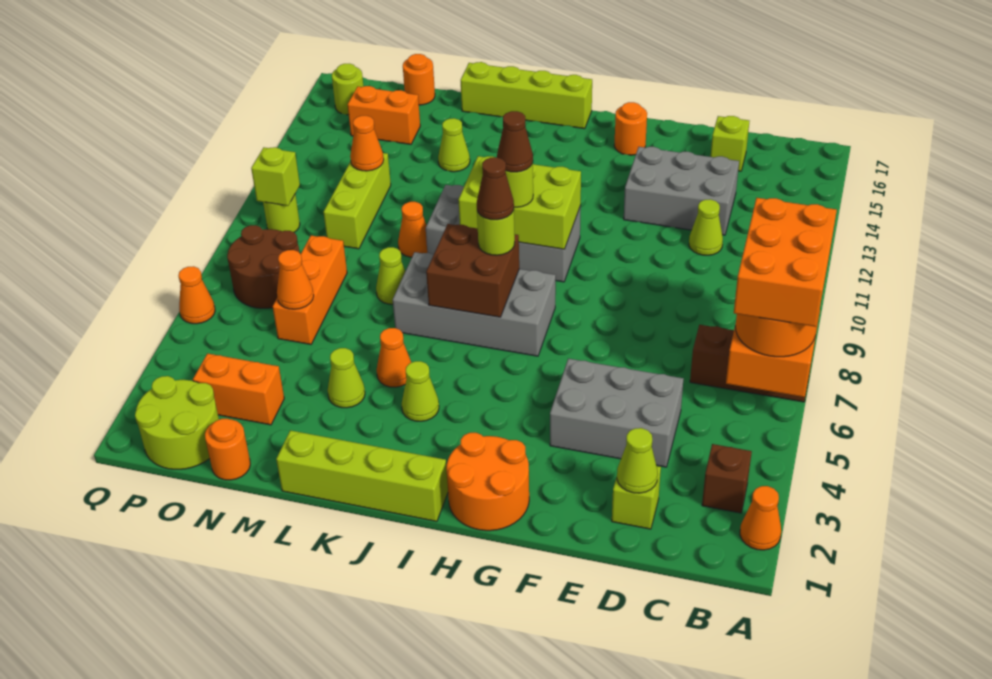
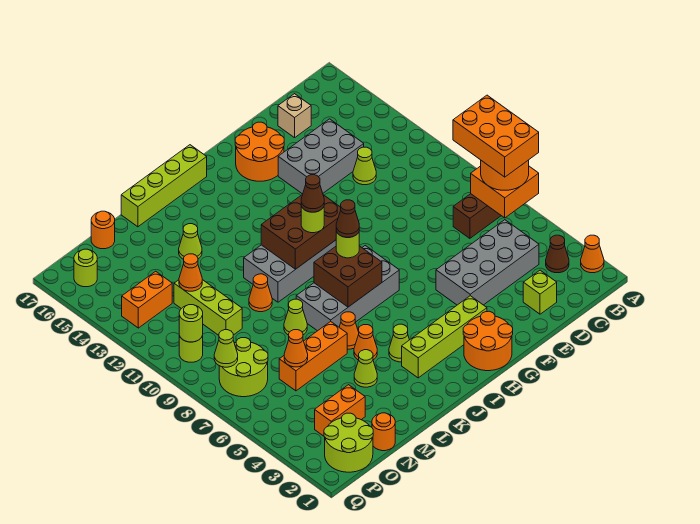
brown 1x1 brick [702,444,752,513] -> brown 1x1 cone [546,235,569,273]
lime 1x1 cone [617,428,658,493] -> lime 1x1 cone moved to [214,330,238,367]
grey 2x3 brick [550,359,683,467] -> grey 2x4 brick [436,220,539,305]
lime 1x1 brick [711,116,749,171] -> tan 1x1 brick [278,94,311,138]
orange 1x1 round brick [614,102,647,155] -> orange 2x2 round brick [235,122,284,181]
lime 2x3 brick [458,156,581,249] -> brown 2x3 brick [261,195,341,269]
lime 1x4 brick [276,430,448,521] -> lime 1x4 brick moved to [402,296,487,378]
orange 1x3 brick [273,236,347,344] -> orange 1x3 brick turned to [279,321,347,391]
orange 1x2 brick [348,86,420,144] -> orange 1x2 brick moved to [122,271,172,328]
brown 2x2 round brick [227,225,300,308] -> lime 2x2 round brick [219,338,268,397]
lime 1x1 brick [251,147,300,206] -> lime 1x1 round brick [179,305,203,342]
orange 1x1 cone [178,266,215,324] -> orange 1x1 cone moved to [339,312,359,349]

